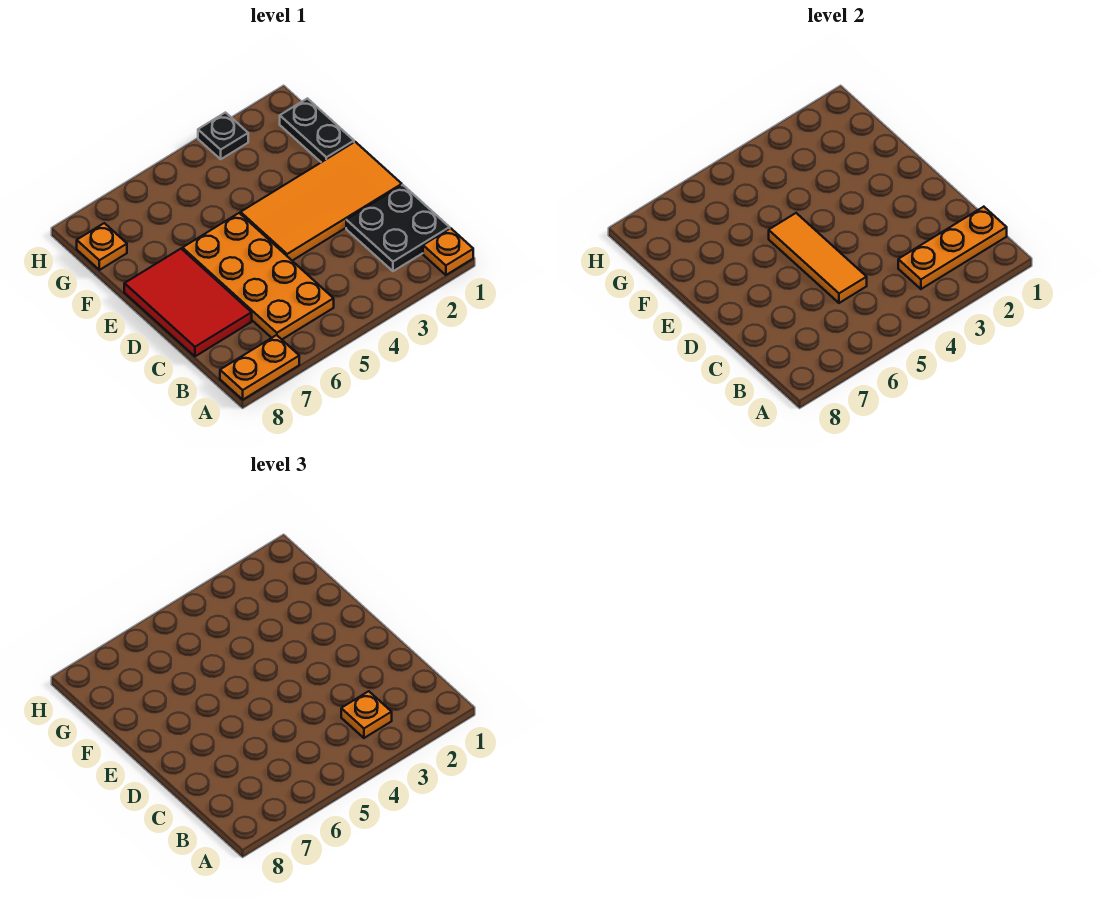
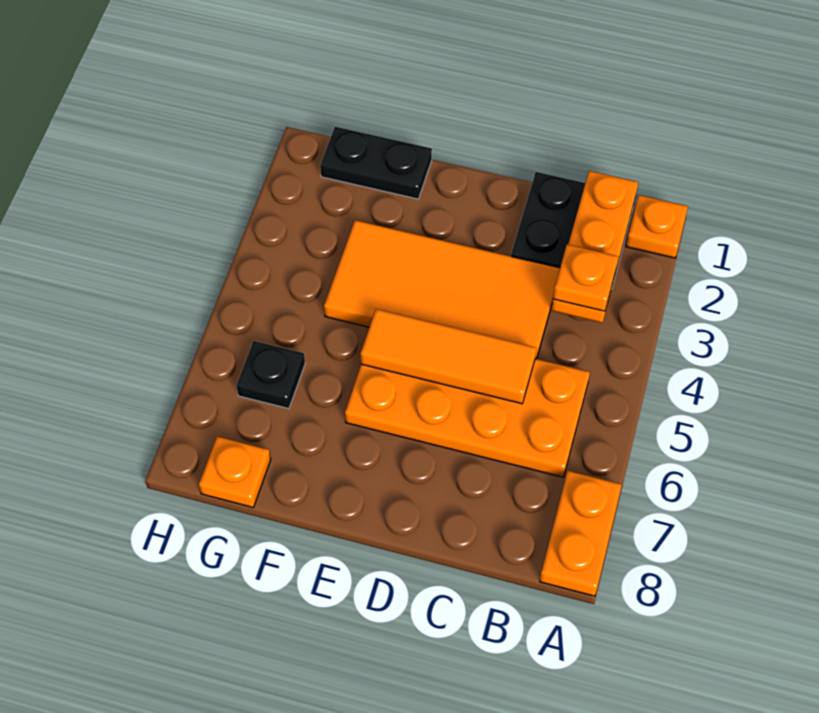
red 2x3 tile [124,249,252,356] -> none
orange 2x4 tile [241,142,402,261] -> orange 2x4 tile turned to [324,220,560,359]
black 1x1 plate [198,113,248,159] -> black 1x1 plate moved to [236,341,305,409]

